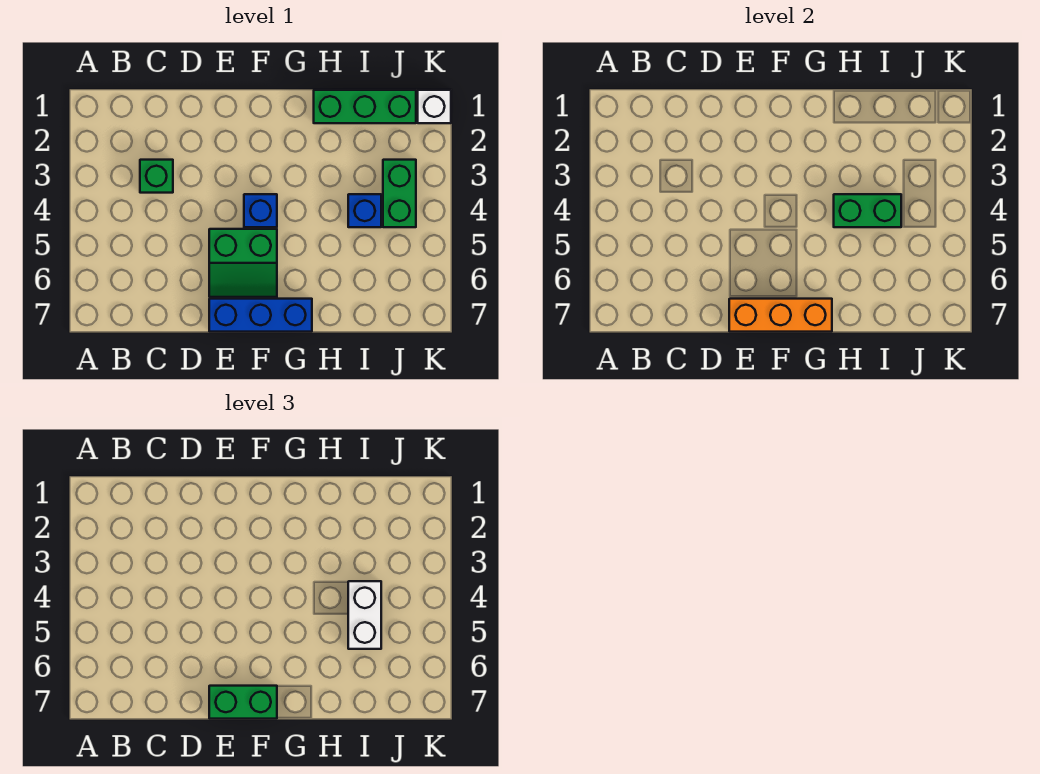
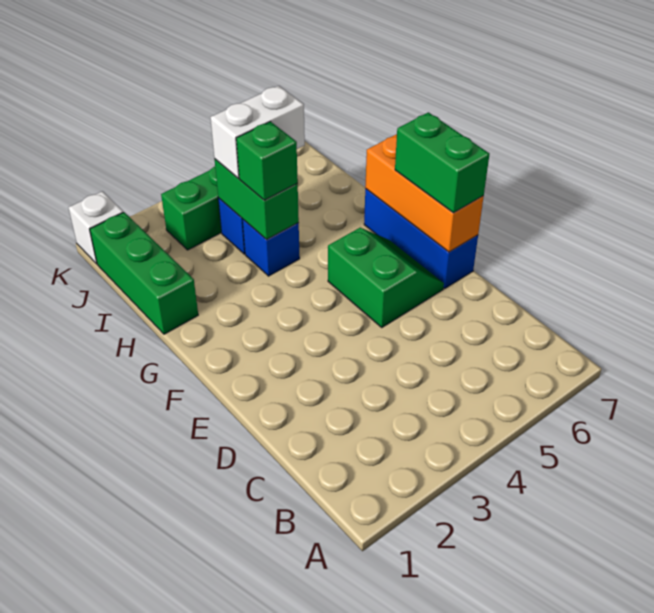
green 1x1 brick [140,160,173,193] -> green 1x1 brick moved to [236,122,298,200]
blue 1x1 brick [244,194,277,227] -> blue 1x1 brick moved to [243,220,300,276]

